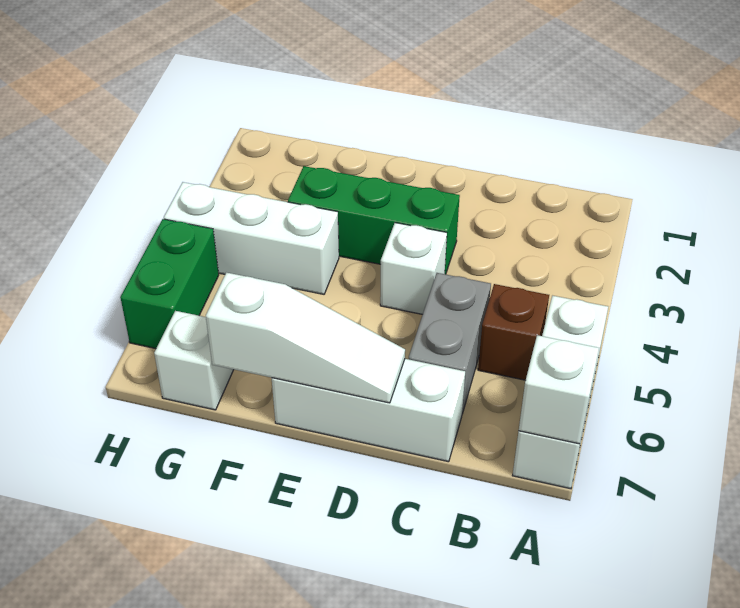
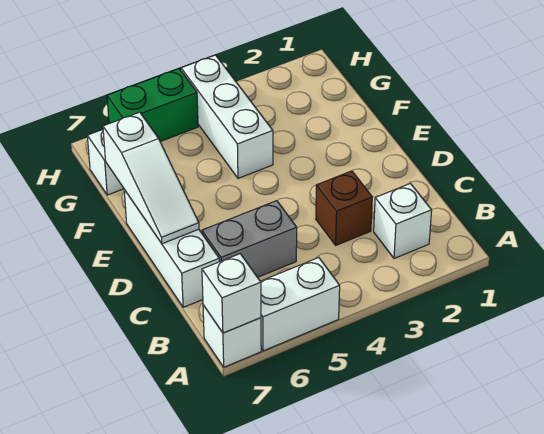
brown 1x1 brick [478,284,549,380] -> brown 1x1 brick moved to [316,171,372,245]
green 1x3 brick [288,166,460,274] -> none
white 1x1 brick [380,223,447,314] -> white 1x1 brick moved to [374,184,432,258]

